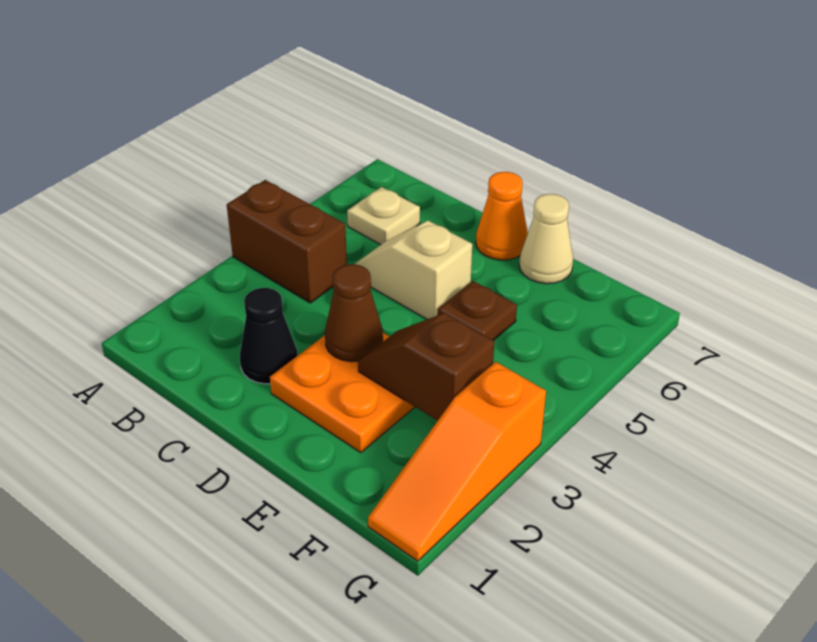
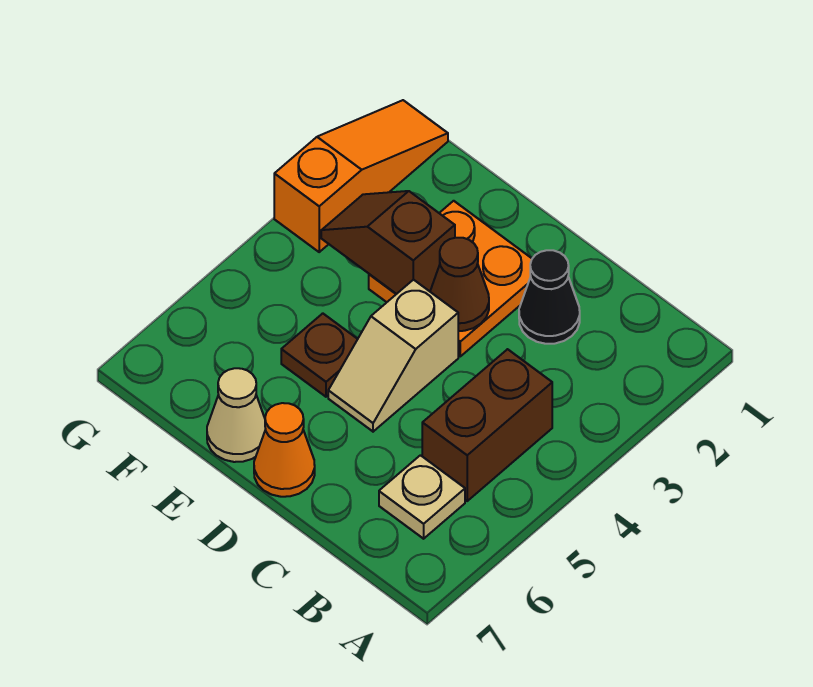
brown 1x2 brick [227,180,347,303] -> brown 1x2 brick turned to [422,349,552,501]
tan 1x2 slope [355,221,472,319] -> tan 1x2 slope turned to [328,280,458,432]
brown 1x2 slope [358,313,494,421] -> brown 1x2 slope turned to [321,191,455,294]

